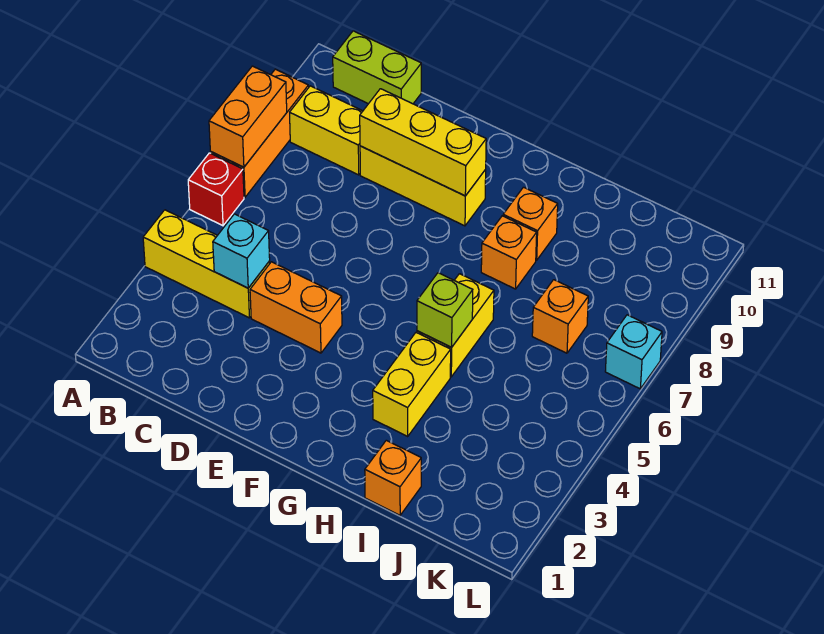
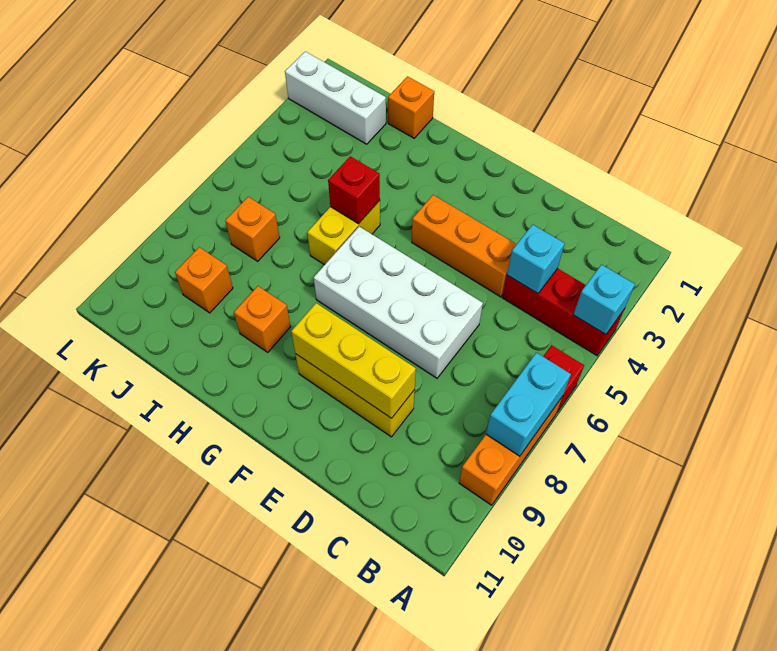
yellow 1x3 brick [143,210,270,318] -> red 1x3 brick [502,268,624,356]
orange 1x2 brick [209,66,287,167] -> cyan 1x2 brick [486,353,571,456]
yellow 1x2 brick [290,86,363,175] -> none
lime 1x2 brick [333,31,421,104] -> none
orange 1x2 brick [250,262,342,353] -> orange 1x3 brick [412,195,517,297]
none -> white 2x4 brick [314,227,483,378]
yellow 1x2 brick [373,333,451,436] -> none
lime 1x1 brick [417,273,473,347] -> red 1x1 brick [328,156,380,224]
orange 1x1 brick [481,216,537,289] -> orange 1x1 brick moved to [175,247,233,313]
none -> white 1x3 brick [285,52,386,144]
cyan 1x1 brick [605,315,662,389] -> cyan 1x1 brick moved to [574,265,635,334]

